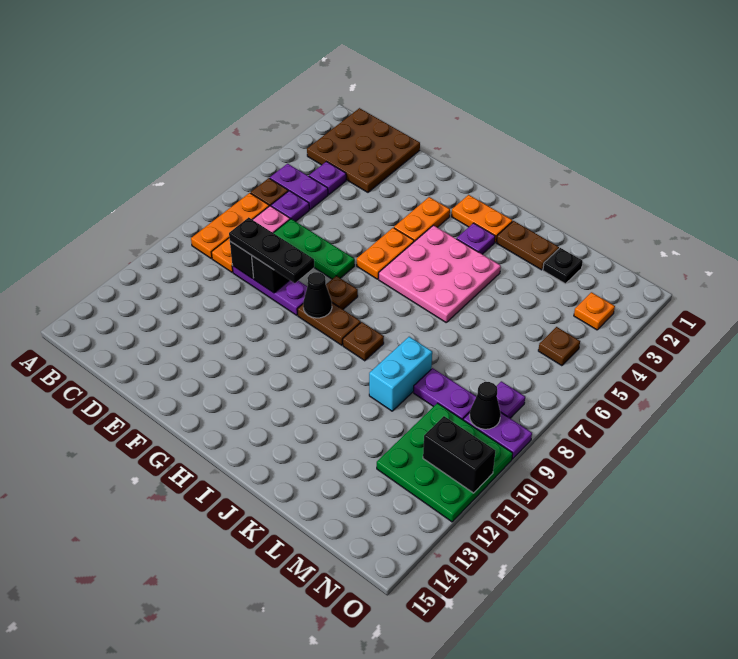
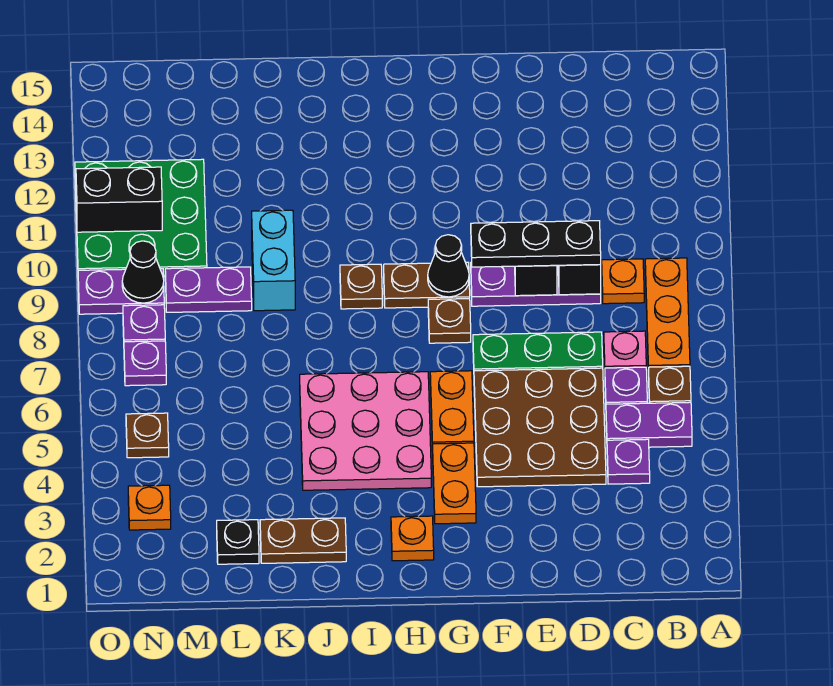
brown 3x3 plate [307,108,420,192] -> brown 3x3 plate moved to [474,368,606,487]
orange 1x2 plate [452,195,512,242] -> orange 1x1 plate [391,516,434,561]
purple 1x1 plate [457,223,495,254] -> purple 1x1 plate moved to [124,341,166,386]

